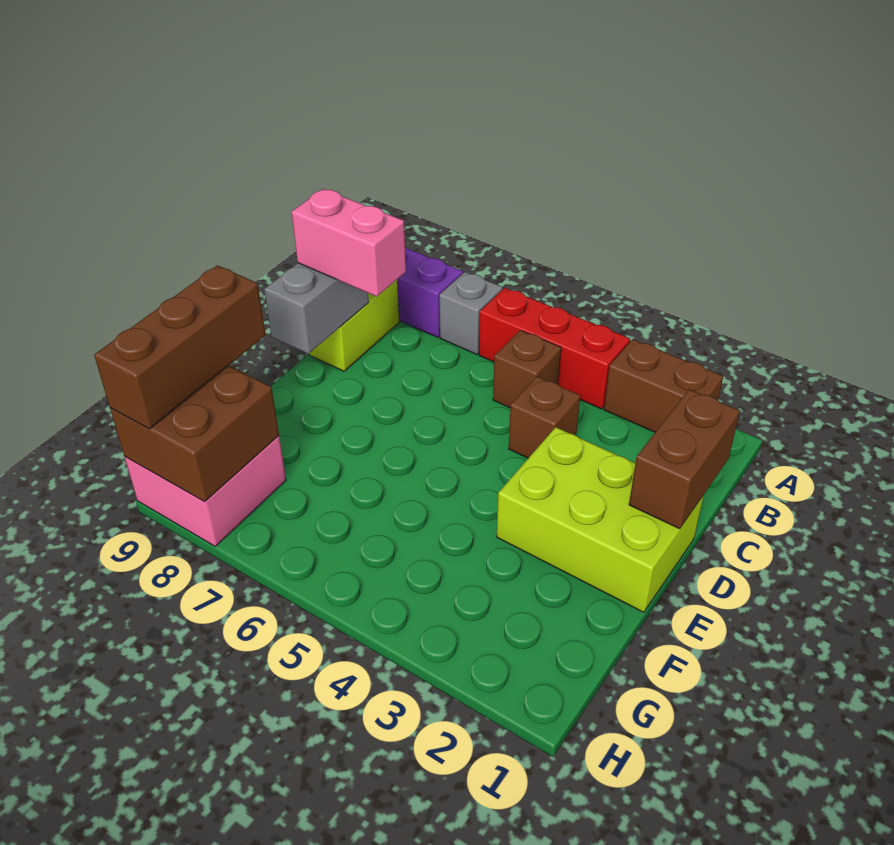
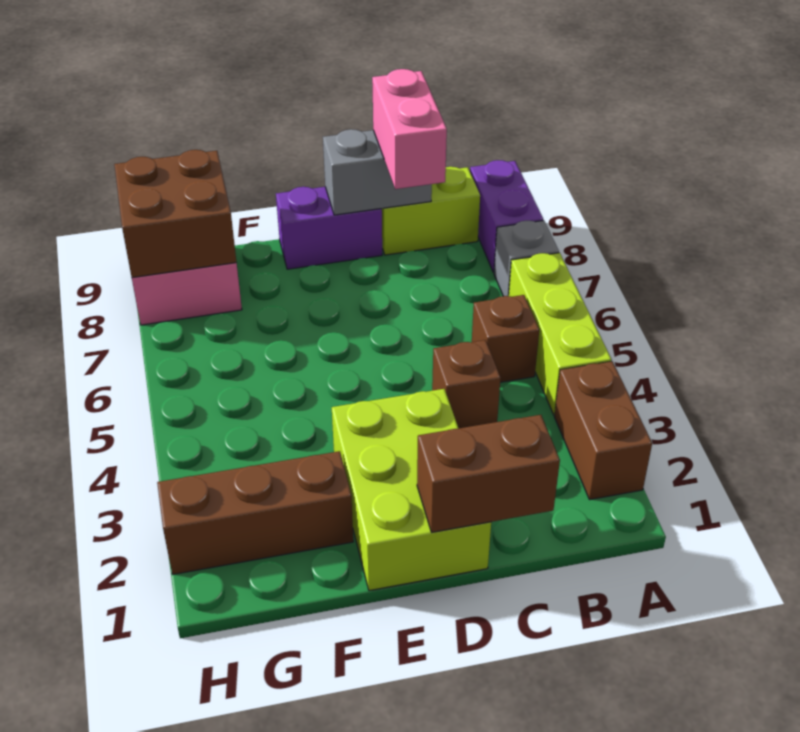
red 1x3 brick [479,288,630,409] -> lime 1x3 brick [509,253,612,415]
none -> purple 1x2 brick [276,187,382,269]
brown 1x3 brick [94,265,266,429] -> brown 1x3 brick moved to [157,451,353,574]

